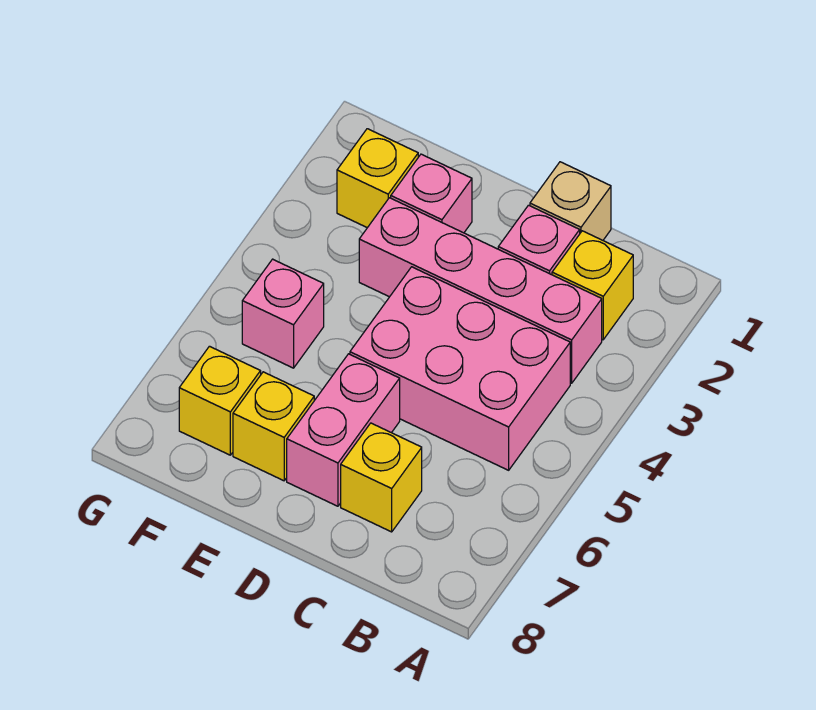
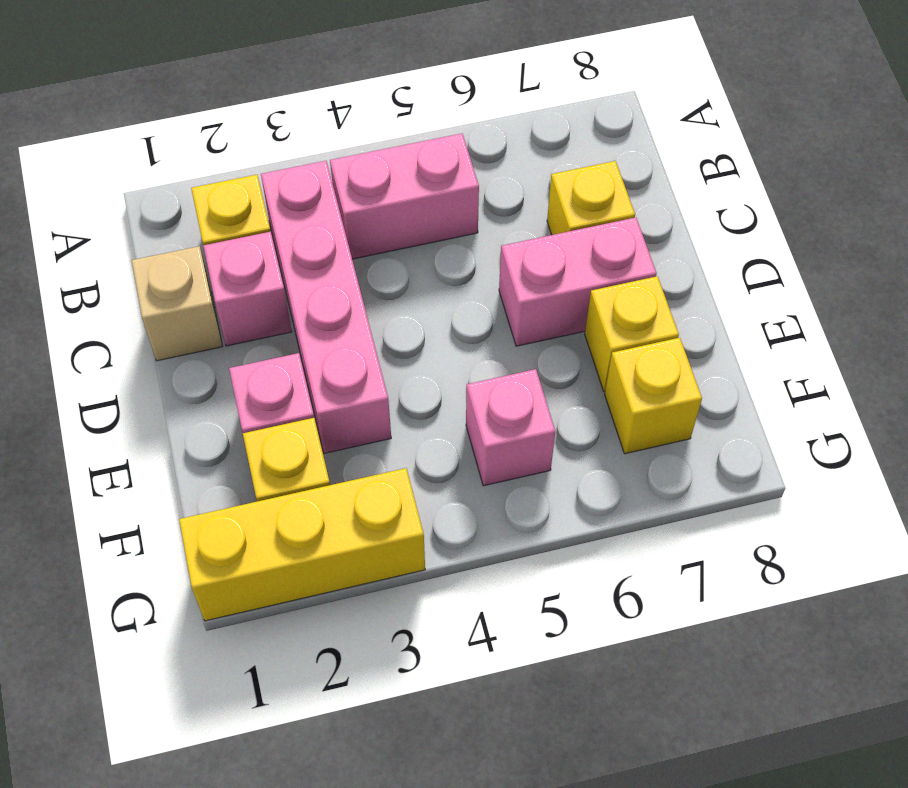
pink 2x3 brick [350,267,570,470] -> pink 1x2 brick [330,134,479,259]
none -> yellow 1x3 brick [179,468,425,621]

